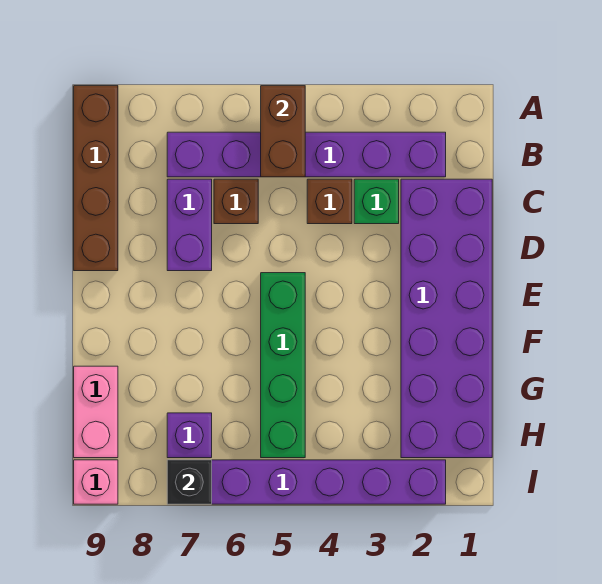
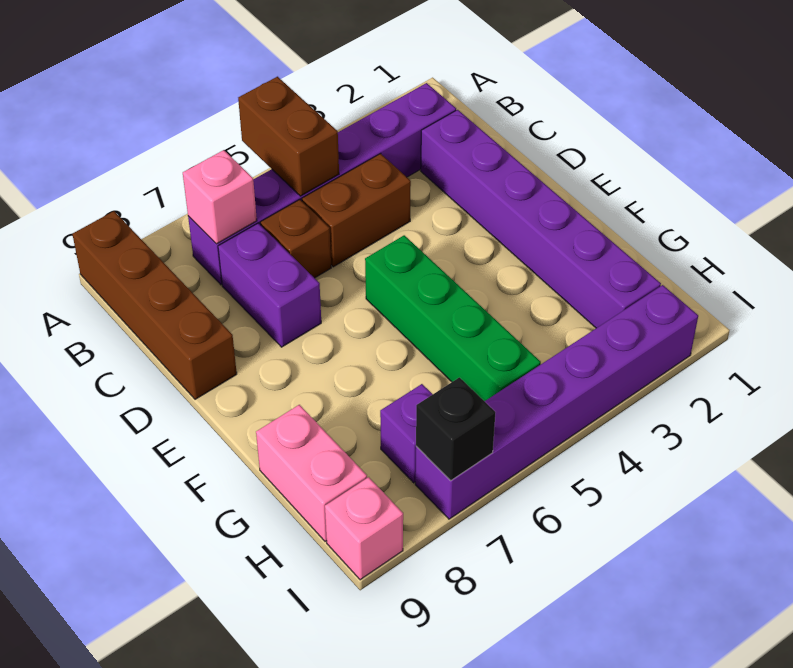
none -> pink 1x1 brick [183,150,257,244]
purple 2x6 brick [401,179,492,458] -> purple 1x6 brick [421,110,661,328]
green 1x1 brick [354,179,399,224] -> none
brown 1x1 brick [307,179,352,224] -> brown 1x2 brick [302,154,411,267]

